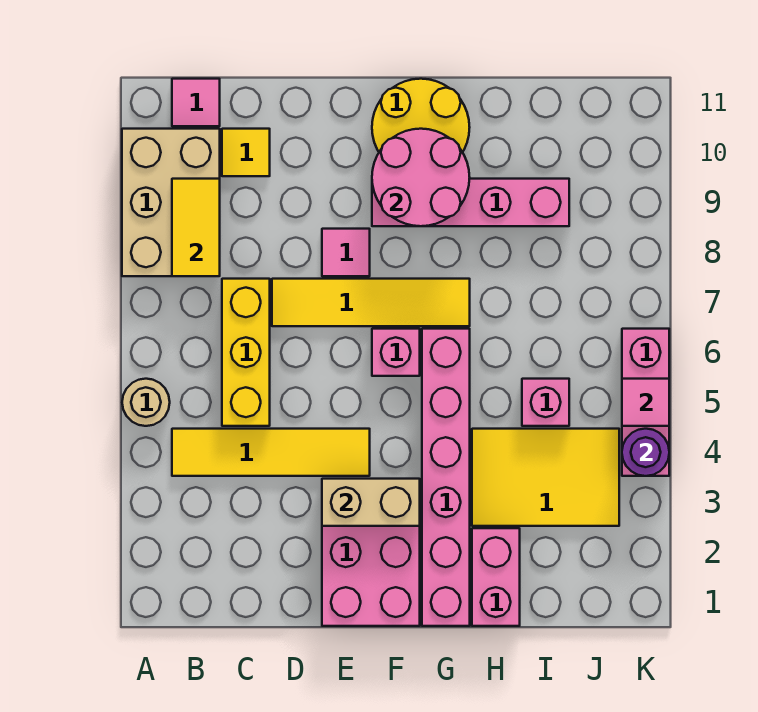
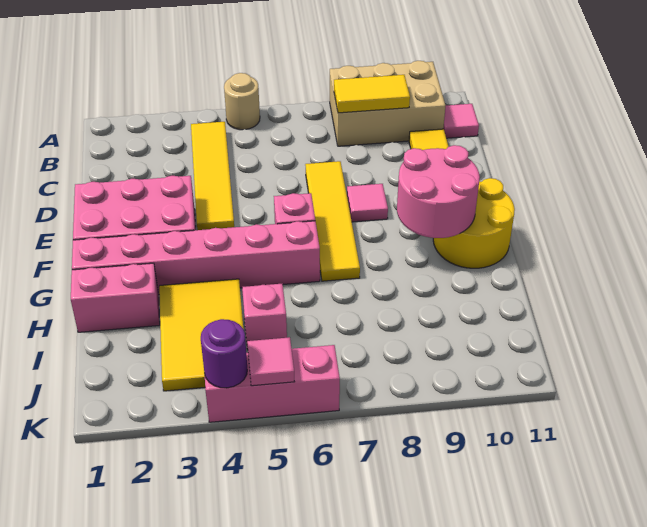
yellow 1x3 brick [222,279,270,426] -> none
tan 1x2 brick [322,479,420,526] -> none
pink 1x4 brick [372,179,569,226] -> none

